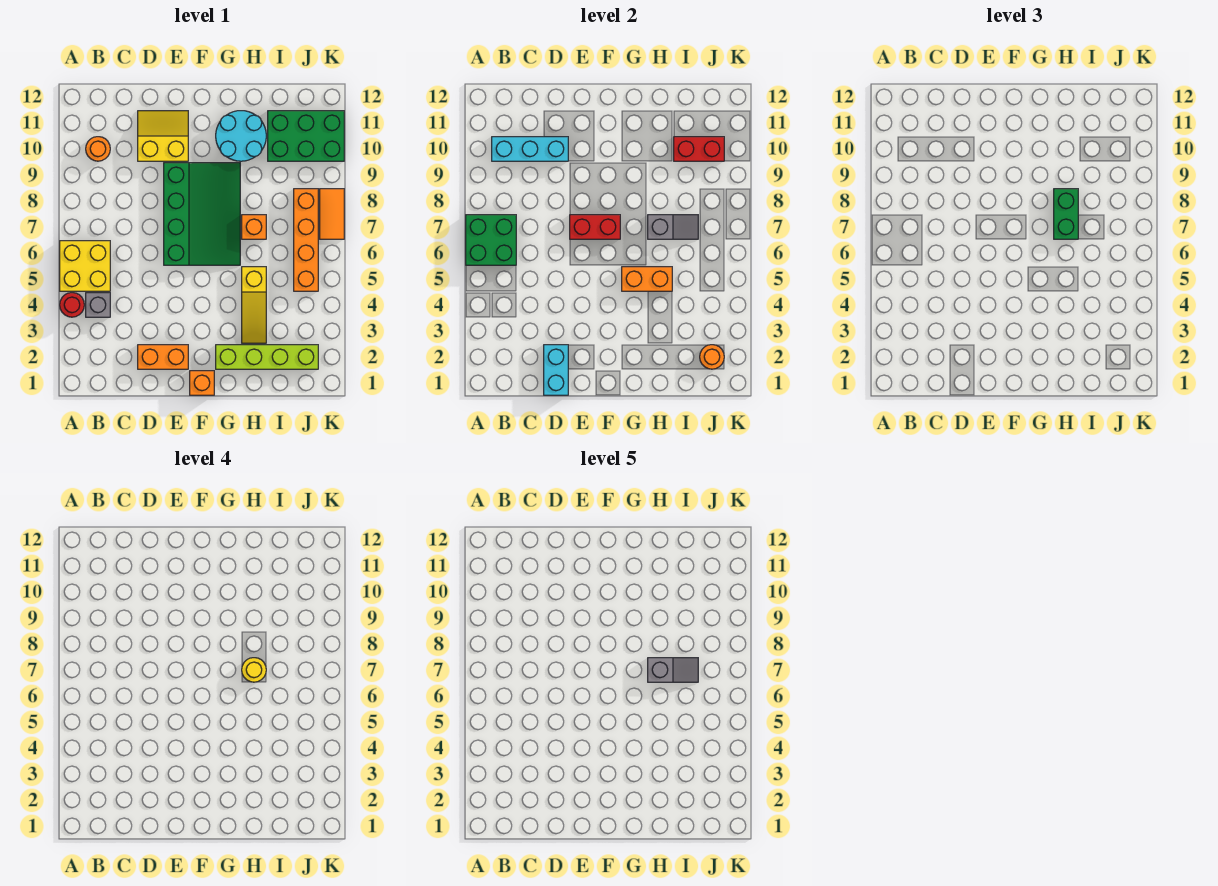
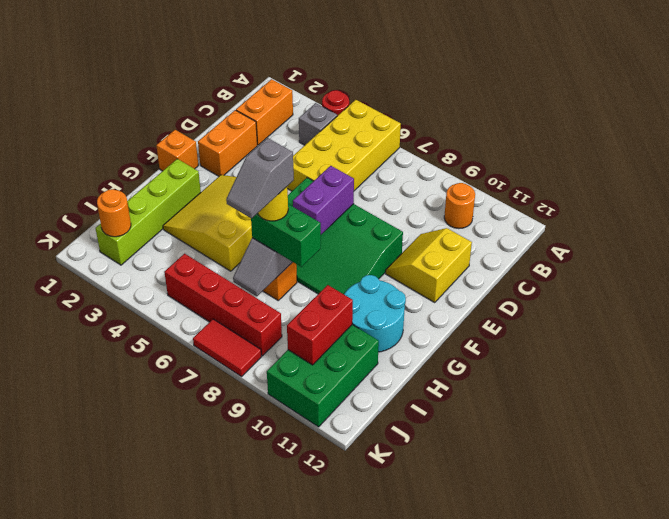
yellow 2x2 brick [60,241,110,291] -> yellow 2x4 brick [287,100,401,191]
green 2x2 brick [466,215,516,265] -> none
cyan 1x3 brick [492,137,568,161] -> none
cyan 1x2 brick [544,345,568,395] -> none
yellow 2x2 slope [138,111,188,161] -> yellow 2x2 slope turned to [386,228,472,303]
red 1x2 brick [570,215,620,239] -> purple 1x2 brick [293,166,354,234]
orange 1x2 brick [622,267,672,291] -> orange 1x2 brick moved to [236,79,293,145]
yellow 1x3 slope [242,267,266,343] -> yellow 3x3 slope [163,175,252,271]
orange 1x4 brick [294,189,318,291] -> red 1x4 brick [164,254,282,356]
orange 1x2 tile [320,189,344,239] -> red 1x2 tile [193,319,262,377]

